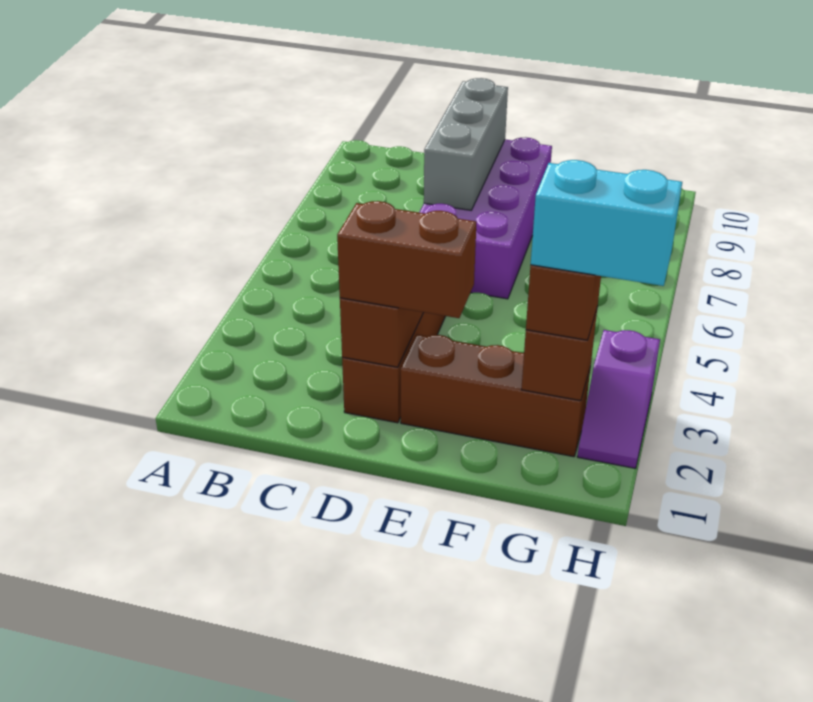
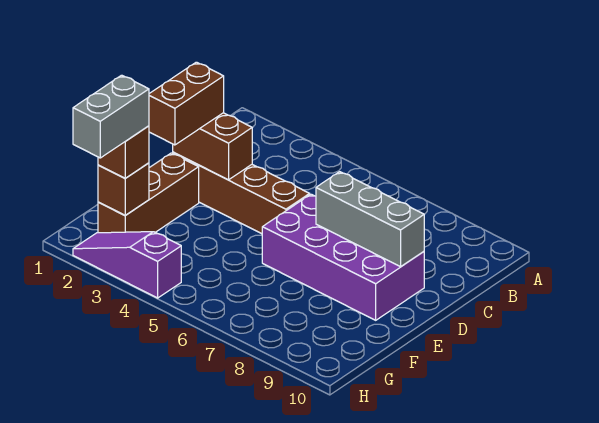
cyan 1x2 brick [531,160,682,286] -> grey 1x2 brick [73,75,149,158]
purple 1x2 slope [577,330,660,468] -> purple 1x3 slope [73,232,181,298]

